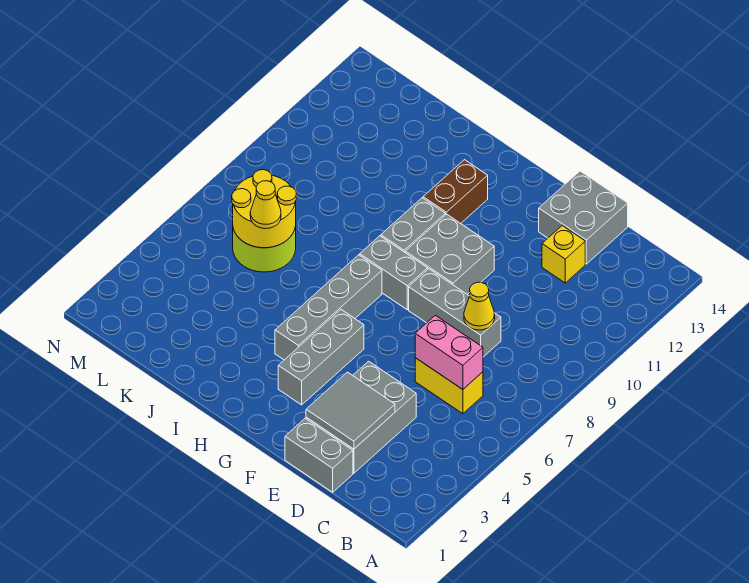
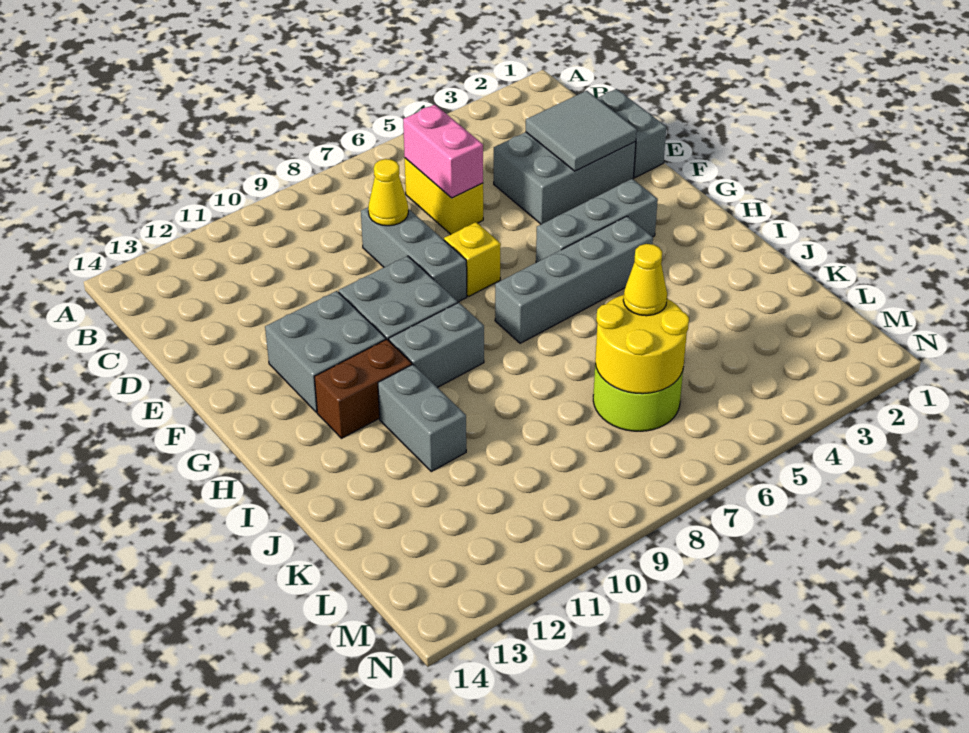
yellow 1x1 brick [542,226,585,283] -> yellow 1x1 brick moved to [444,222,501,297]
grey 2x2 brick [539,171,628,264] -> grey 2x2 brick moved to [265,291,386,412]
grey 1x2 brick [360,236,428,310] -> grey 1x2 brick moved to [378,365,466,472]

